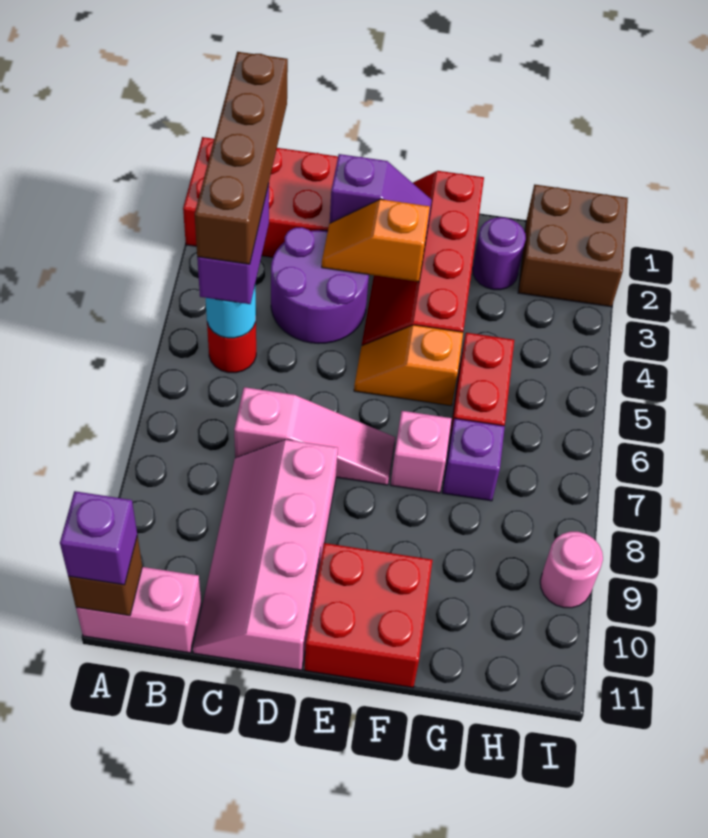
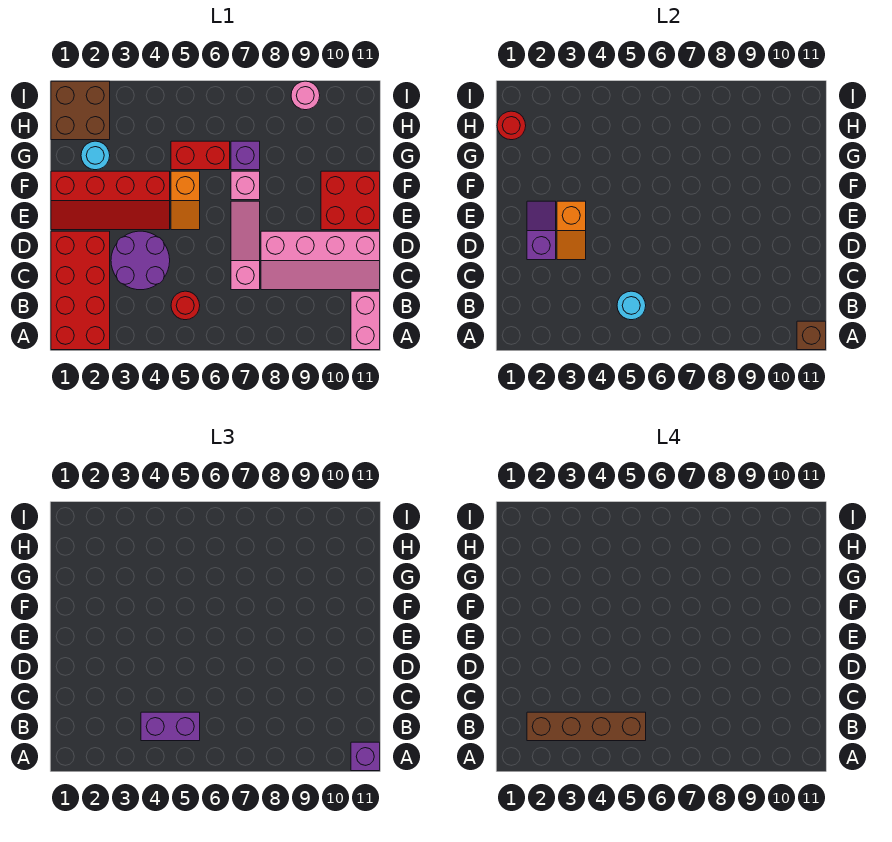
purple 1x1 round brick [473,218,526,290] -> cyan 1x1 round brick [81,141,110,170]
none -> red 1x1 round brick [497,111,526,140]

